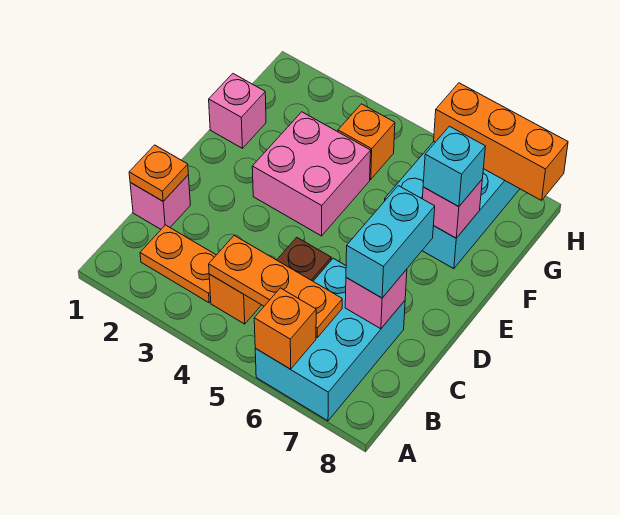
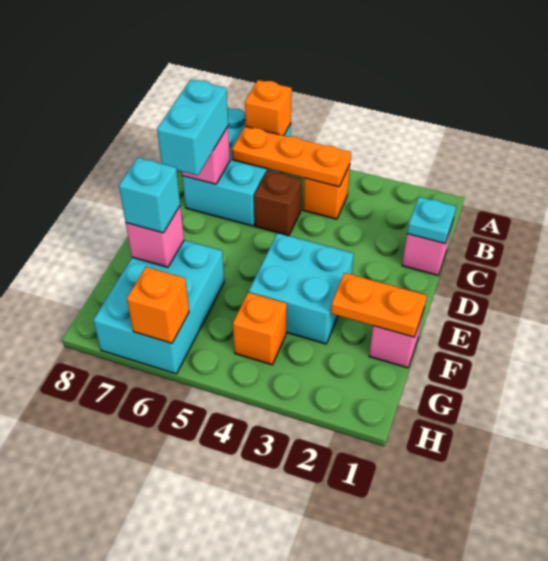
orange 1x2 plate [140,225,216,303] -> orange 1x2 plate moved to [331,273,427,337]
orange 1x1 plate [129,145,188,201] -> cyan 1x1 plate [407,197,456,244]
pink 2x2 brick [252,112,371,236] -> cyan 2x2 brick [249,233,354,344]
orange 1x3 brick [434,83,568,200] -> orange 1x1 brick [127,267,189,343]

